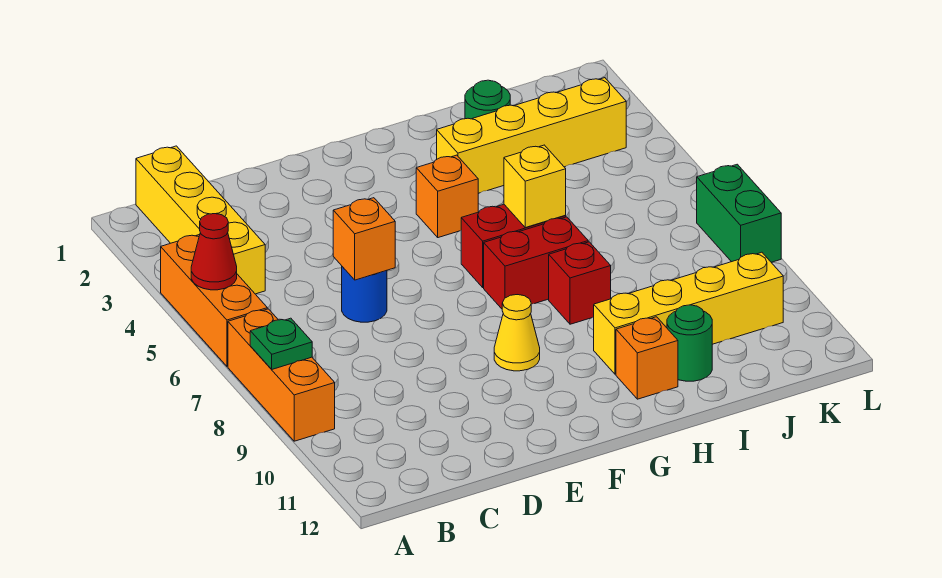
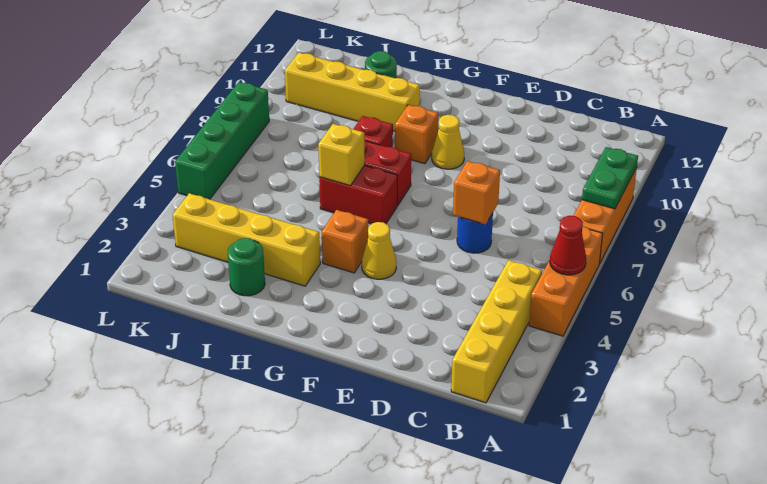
green 1x1 plate [250,318,312,369] -> green 1x2 plate [582,147,638,209]
none -> yellow 1x1 cone [362,222,396,279]
orange 1x1 brick [616,317,678,399] -> orange 1x1 brick moved to [395,105,438,164]
green 1x2 brick [697,164,781,262] -> green 1x4 brick [175,82,269,199]

